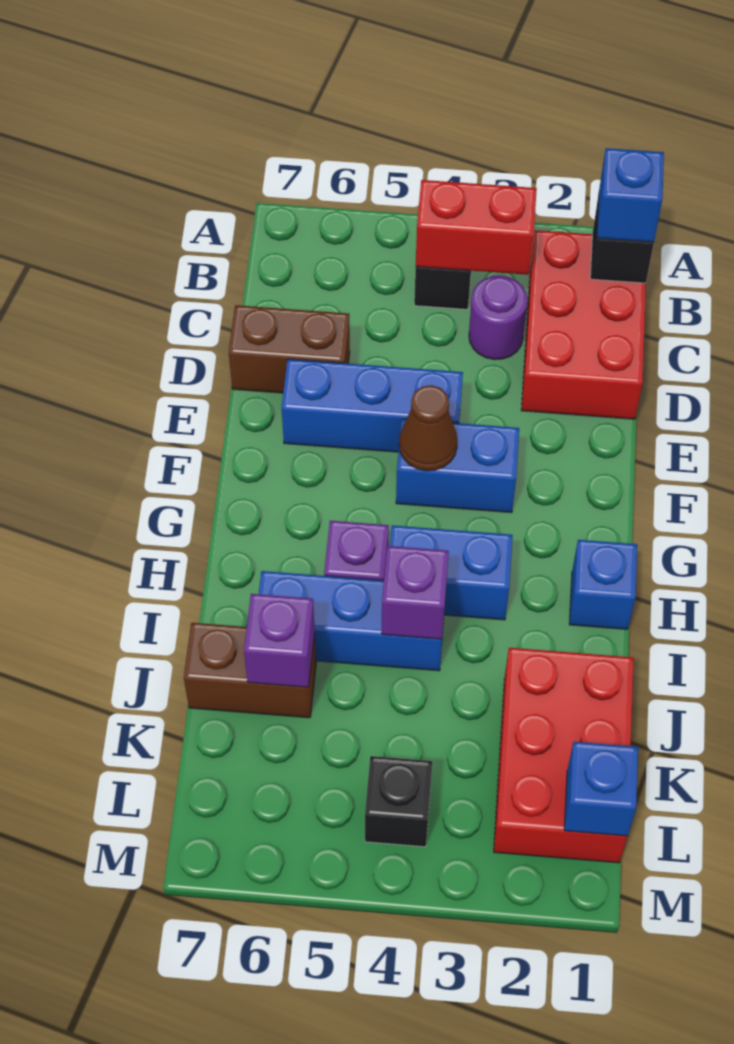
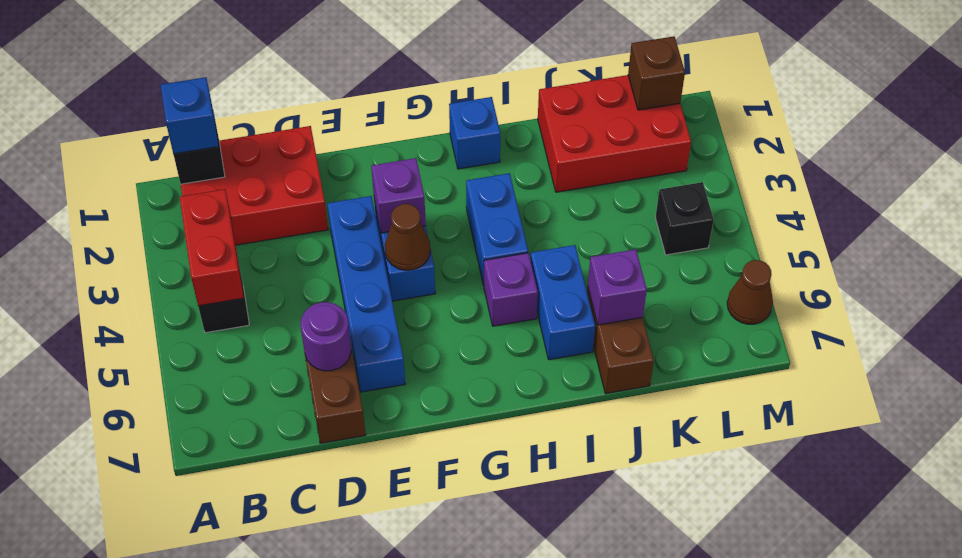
purple 1x1 round brick [469,276,527,360] -> purple 1x1 round brick moved to [301,302,351,371]
blue 1x3 brick [282,359,463,452] -> blue 1x4 brick [327,196,405,392]
blue 1x3 brick [259,571,445,671] -> blue 1x2 brick [531,245,595,360]
purple 1x1 brick [382,546,449,639] -> purple 1x1 brick moved to [371,158,426,233]
blue 1x1 brick [564,742,638,836] -> brown 1x1 brick [628,36,685,110]
none -> brown 1x1 cone [727,260,773,324]

